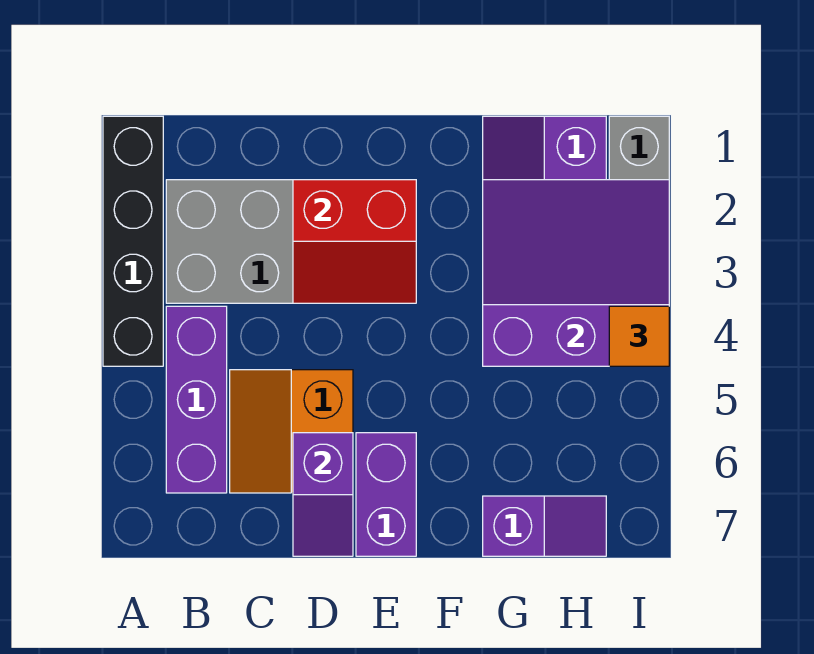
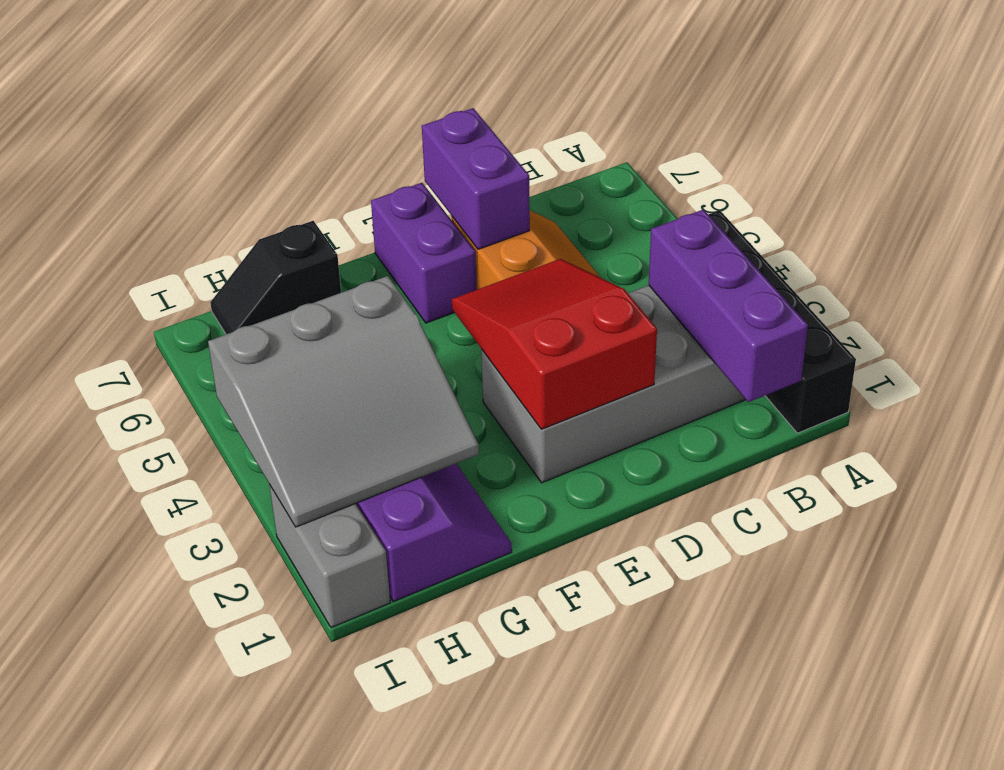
purple 1x3 brick [166,306,227,493] -> purple 1x3 brick moved to [649,210,808,402]
red 2x2 slope [293,180,416,303] -> red 2x3 slope [452,259,657,429]
purple 1x2 slope [293,433,353,556] -> purple 1x2 brick [422,108,530,249]
purple 3x3 slope [483,180,669,366] -> grey 3x3 slope [208,276,479,527]
purple 1x2 slope [483,496,606,556] -> black 1x2 slope [210,221,341,334]
orange 1x1 tile [609,306,669,366] -> none

